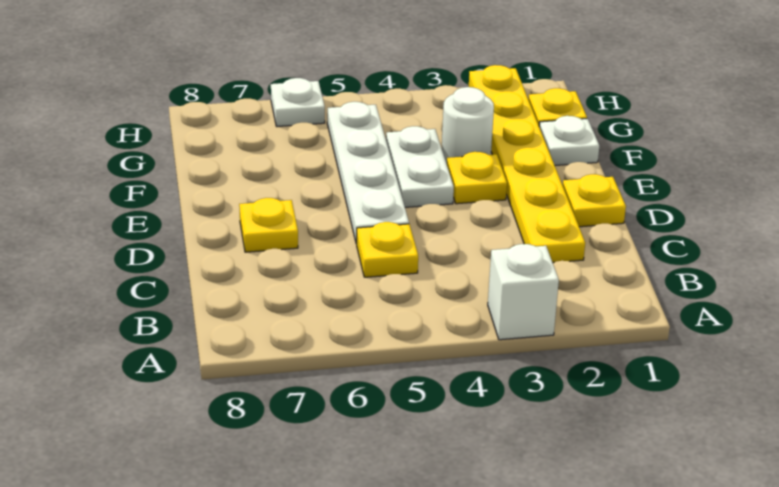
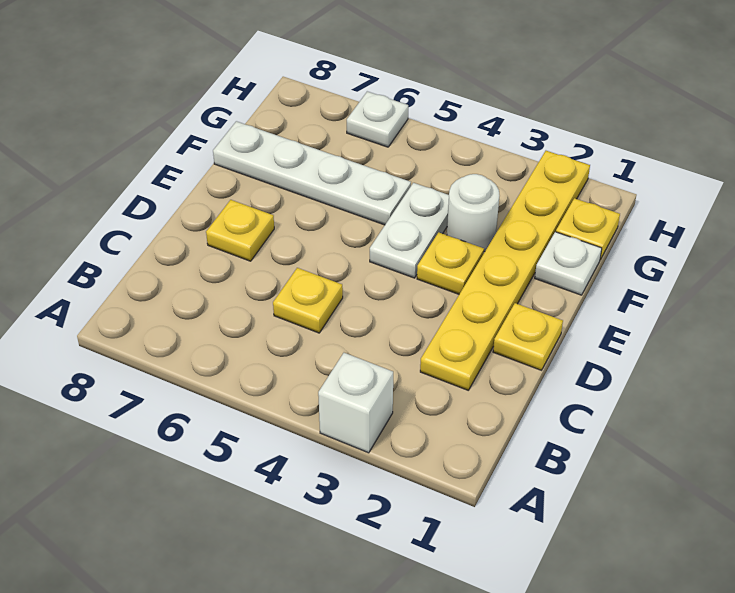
white 1x4 plate [327,102,409,244] -> white 1x4 plate turned to [213,121,411,225]

